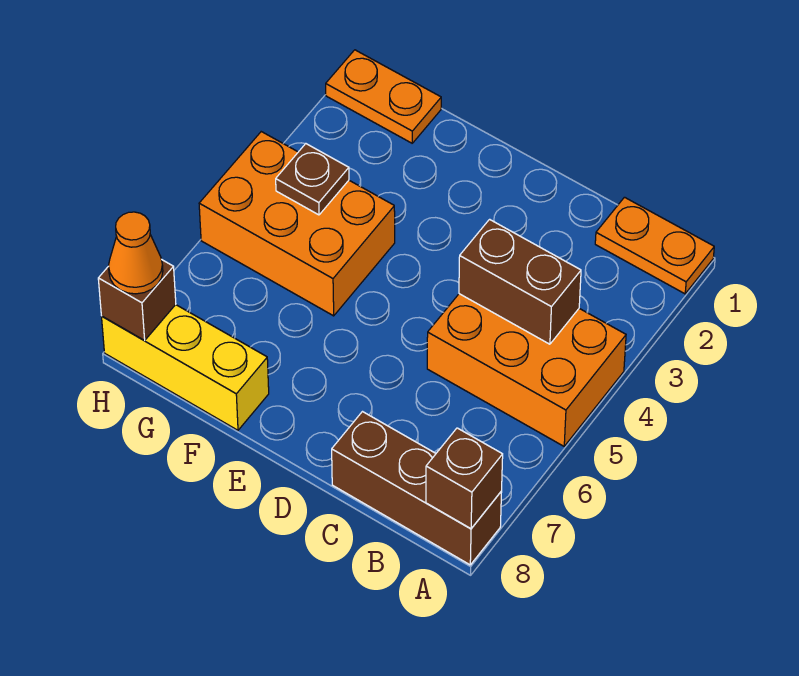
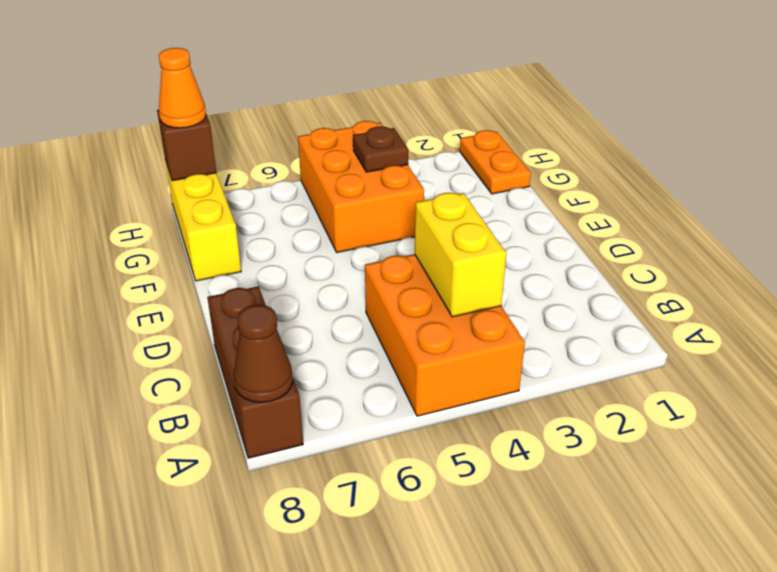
orange 1x2 plate [595,197,714,294] -> none
brown 1x1 brick [426,428,503,529] -> brown 1x1 cone [234,305,293,403]
brown 1x2 brick [459,219,581,344] -> yellow 1x2 brick [415,193,506,317]

